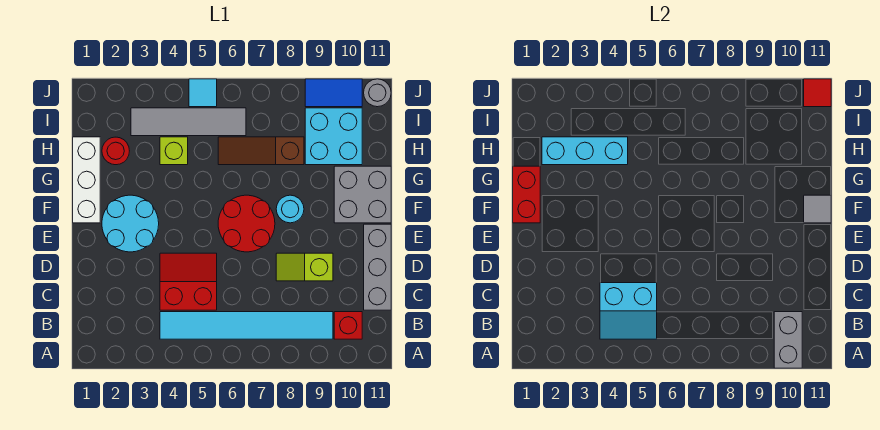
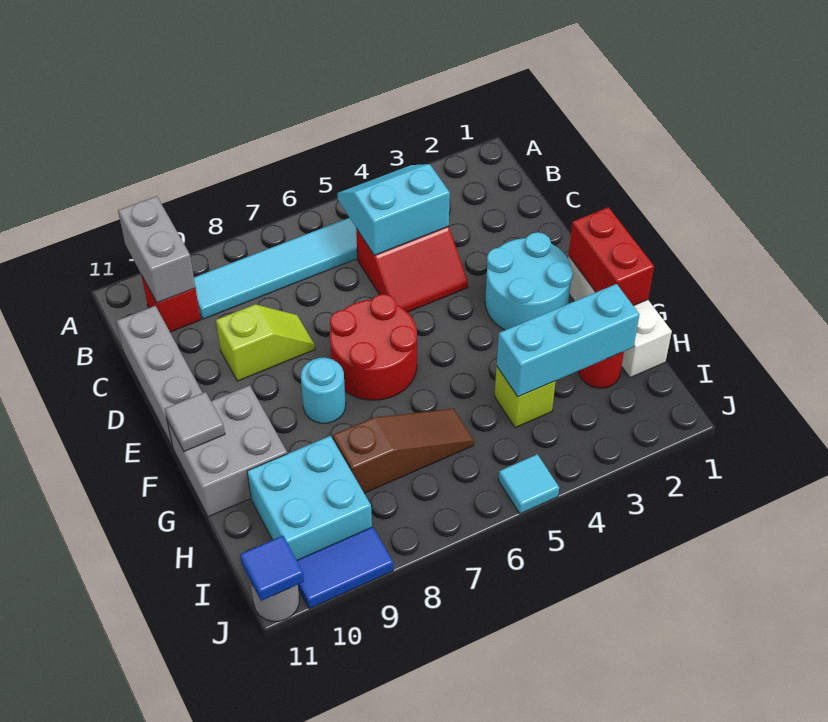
grey 1x4 tile [131,108,246,136] -> none
red 1x1 tile [804,79,831,107] -> blue 1x1 tile [240,536,304,601]

